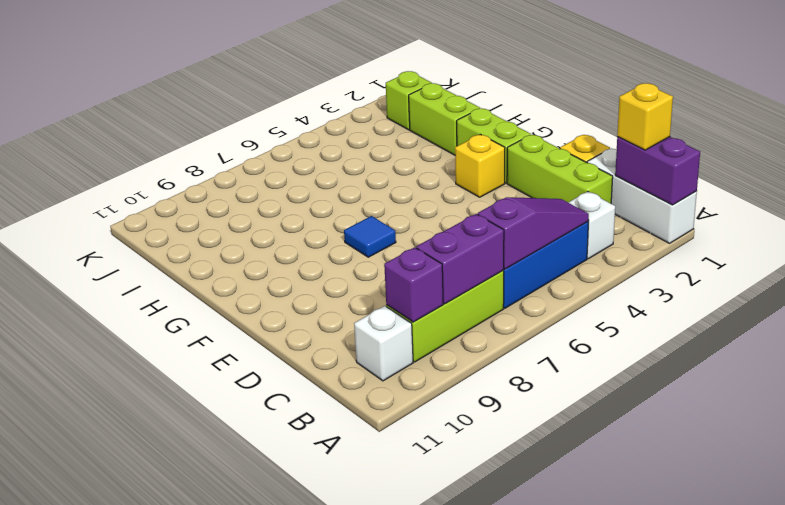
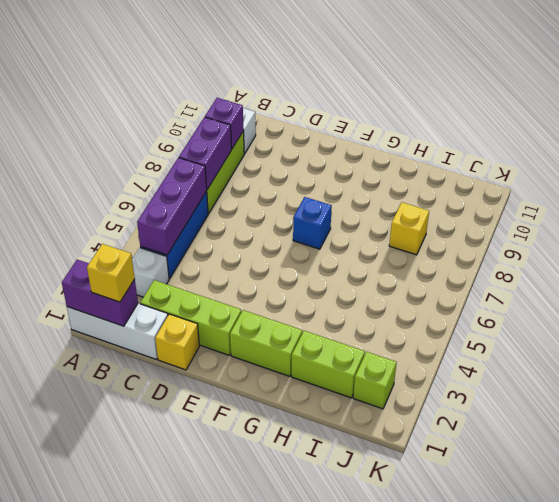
purple 1x3 slope [478,197,589,269] -> purple 1x3 brick [137,158,207,255]
yellow 1x1 brick [455,134,505,197] -> yellow 1x1 brick moved to [389,202,429,255]
blue 1x1 tile [344,216,396,257] -> blue 1x1 brick [293,197,332,249]

